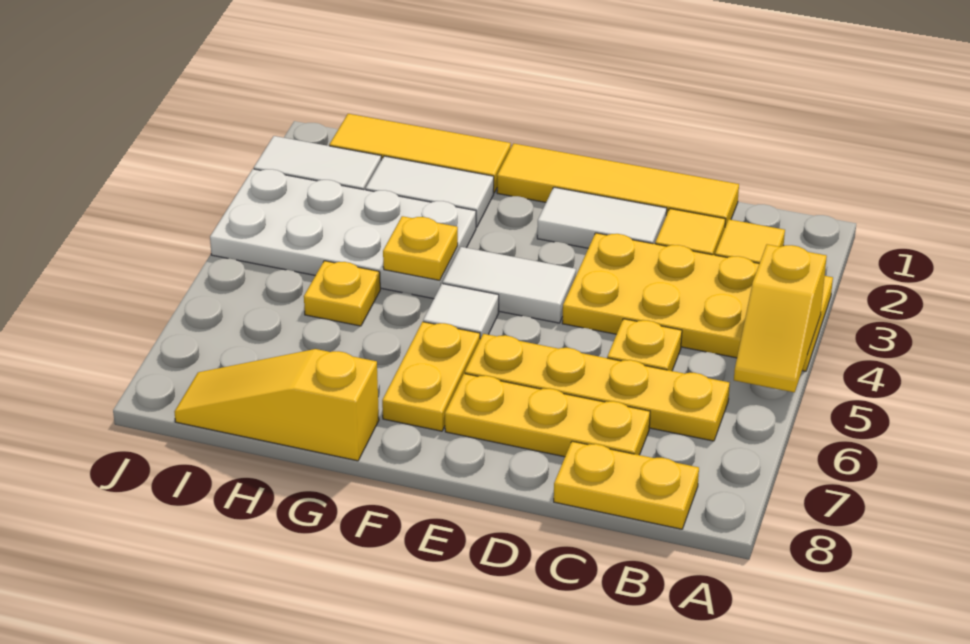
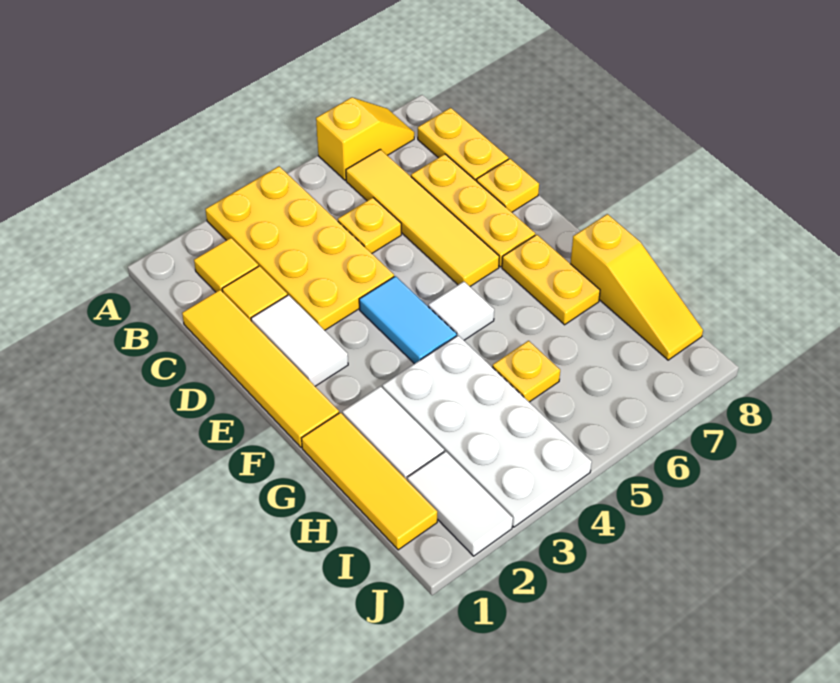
yellow 1x2 slope [734,244,827,392] -> yellow 1x2 slope moved to [316,97,414,180]
yellow 1x4 plate [465,334,730,441] -> yellow 1x4 tile [346,149,499,286]
white 1x2 tile [443,247,576,323] -> cyan 1x2 tile [359,276,457,364]
yellow 1x2 plate [382,322,480,431] -> yellow 1x2 plate turned to [502,235,600,325]
yellow 1x1 plate [383,216,458,281] -> yellow 1x1 plate moved to [477,159,539,212]

